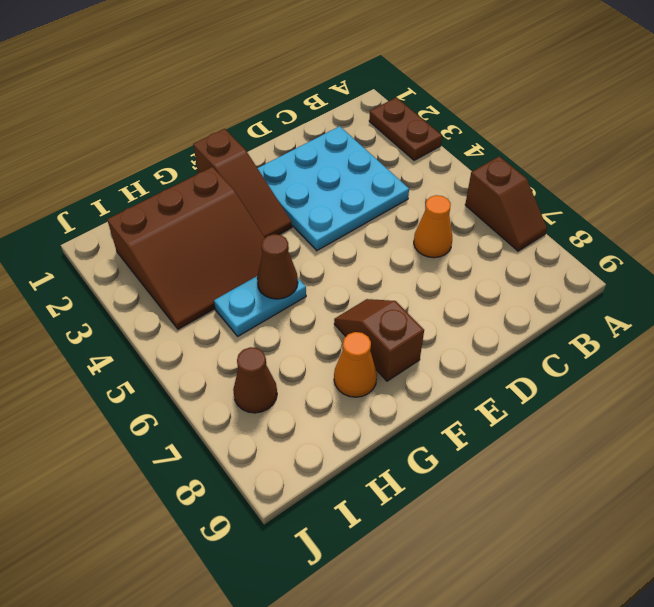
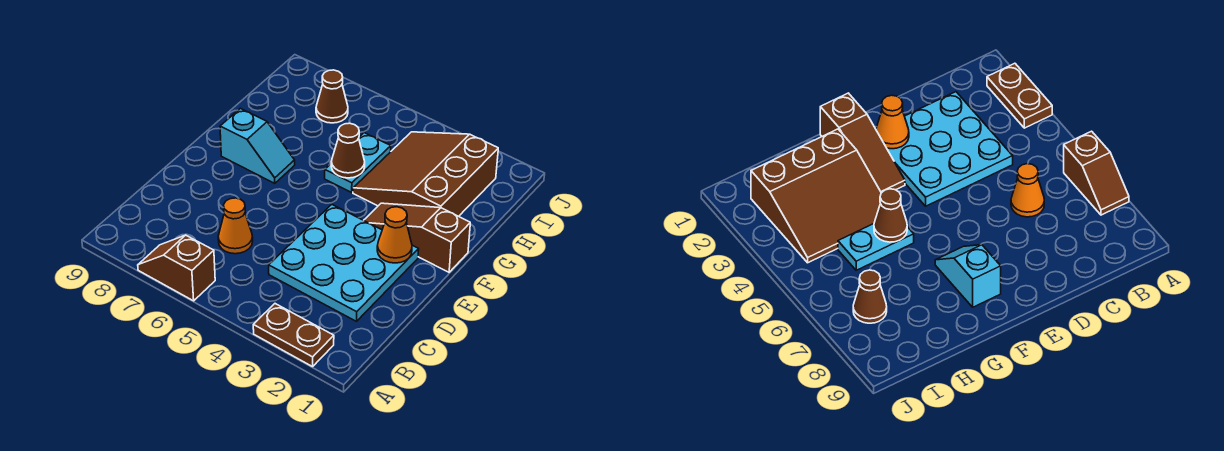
brown 1x2 slope [334,299,424,381] -> cyan 1x2 slope [220,108,295,183]
orange 1x1 cone [334,332,377,397] -> orange 1x1 cone moved to [377,207,412,263]

